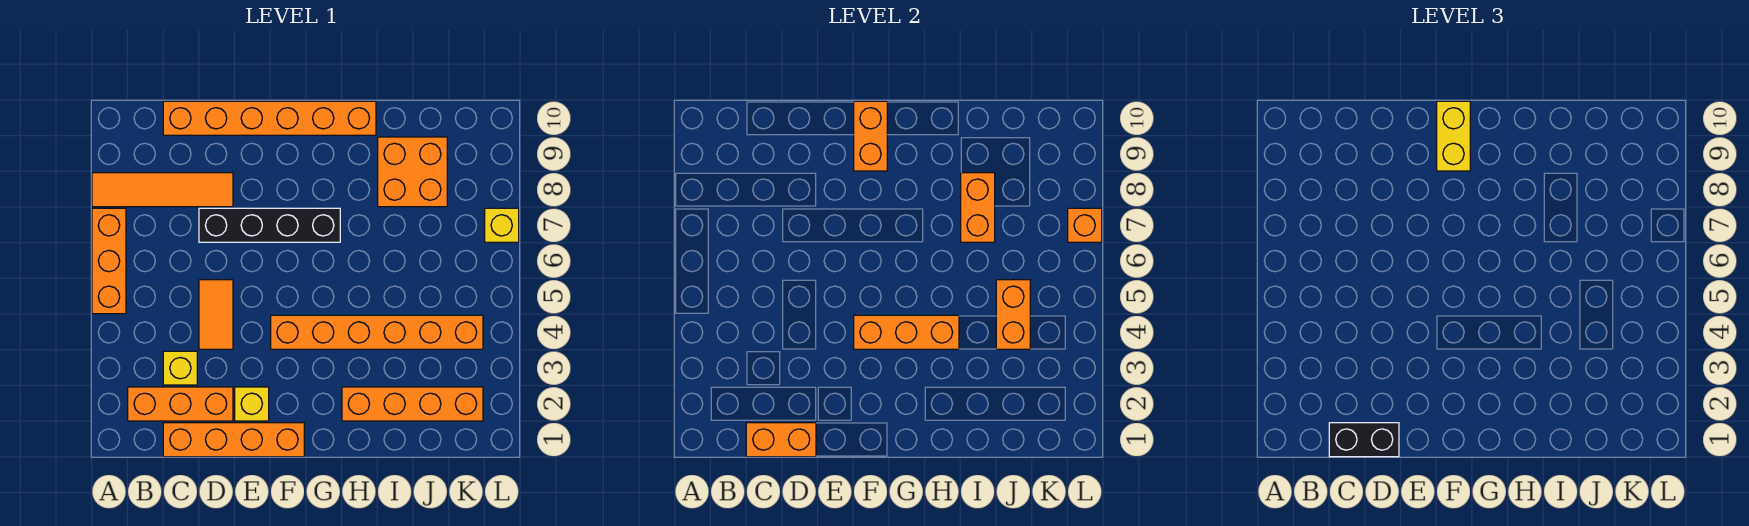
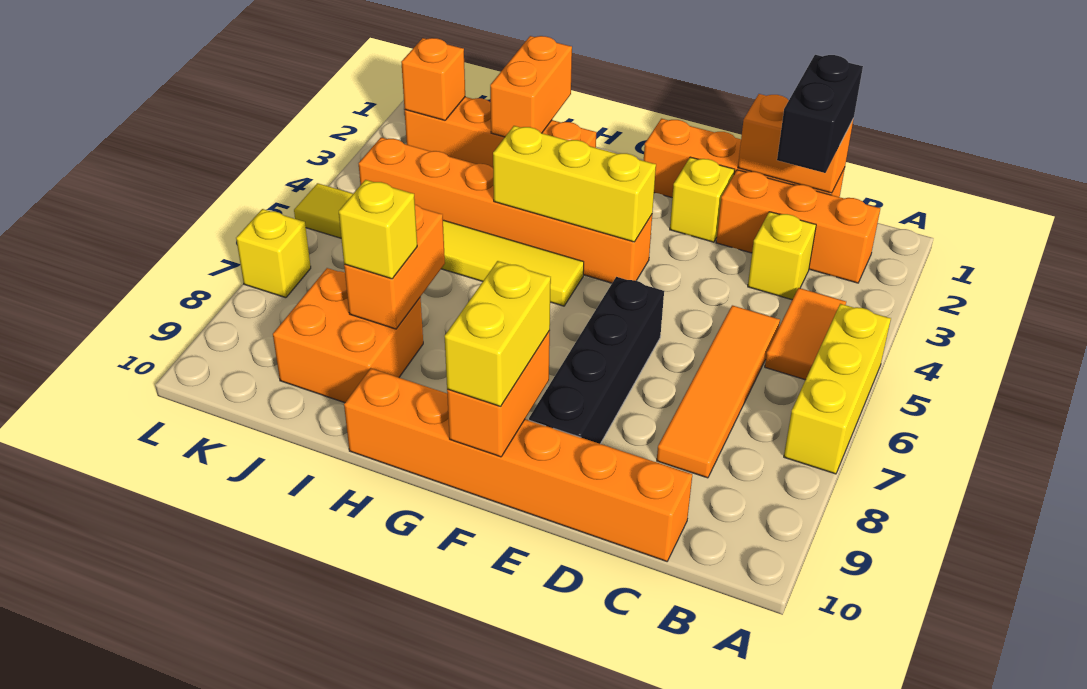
orange 1x3 brick [92,208,126,314] -> yellow 1x3 brick [784,304,891,474]
orange 1x4 tile [92,173,233,207] -> orange 1x4 tile turned to [657,305,780,478]
black 1x2 brick [1329,423,1399,457] -> black 1x2 brick turned to [777,55,863,173]
orange 1x2 tile [199,280,233,349] -> orange 1x2 tile moved to [765,288,846,380]
black 1x4 brick [199,208,340,242] -> black 1x4 brick turned to [529,277,664,444]
orange 1x3 brick [854,315,959,349] -> yellow 1x3 brick [493,126,656,242]
none -> yellow 1x6 tile [294,183,584,306]
none -> yellow 1x1 brick [339,180,417,279]
orange 1x2 brick [996,280,1030,349] -> orange 1x2 brick moved to [490,36,572,137]
orange 1x1 brick [1068,208,1102,242] -> orange 1x1 brick moved to [401,38,465,120]

